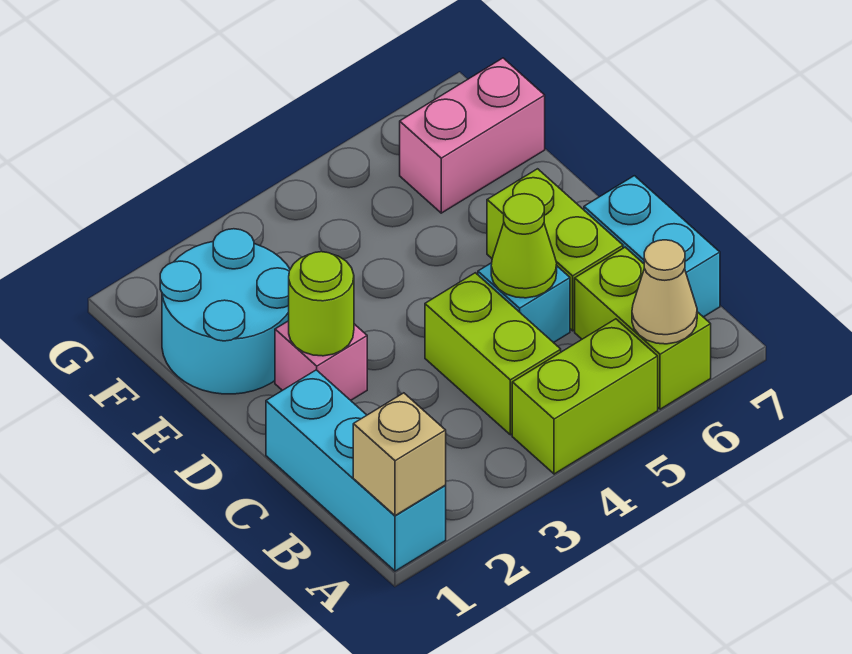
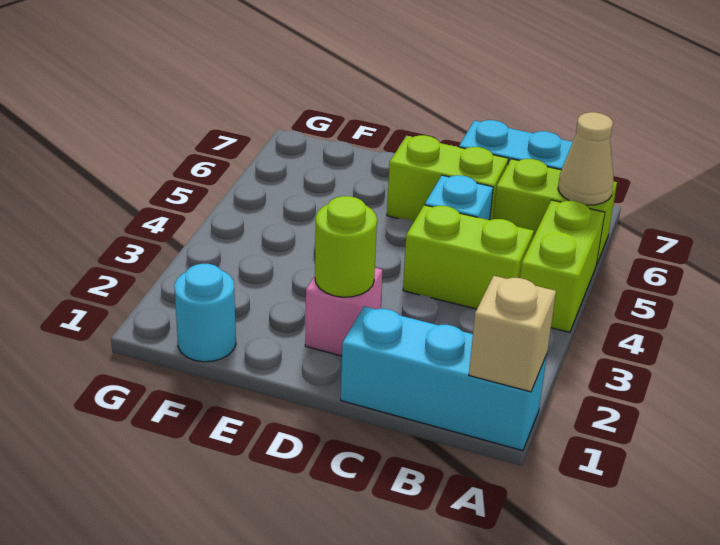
lime 1x1 cone [491,194,557,298] -> none
cyan 2x2 round brick [160,229,290,394] -> cyan 1x1 round brick [174,264,236,362]
pink 1x2 brick [400,58,545,213] -> none

